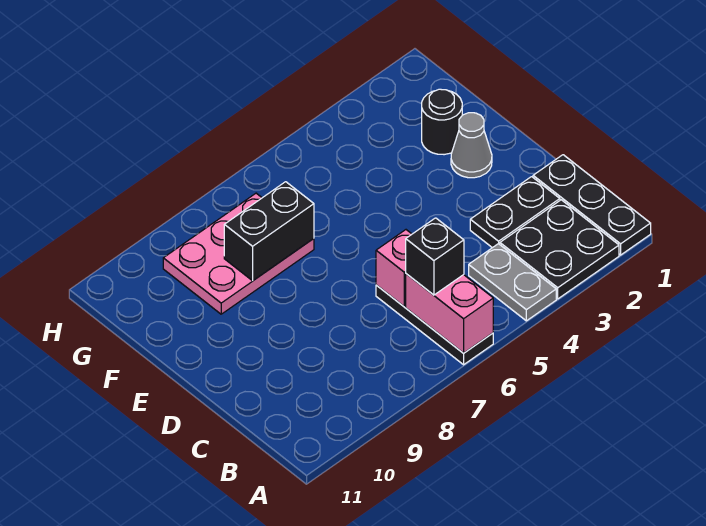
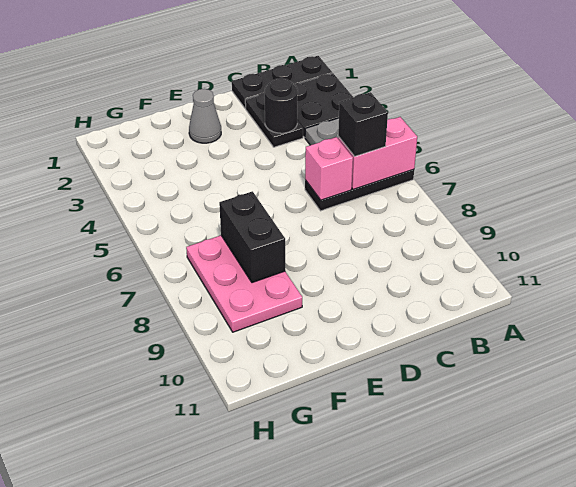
black 1x1 round brick [422,89,462,155] -> black 1x1 round brick moved to [265,78,298,133]

